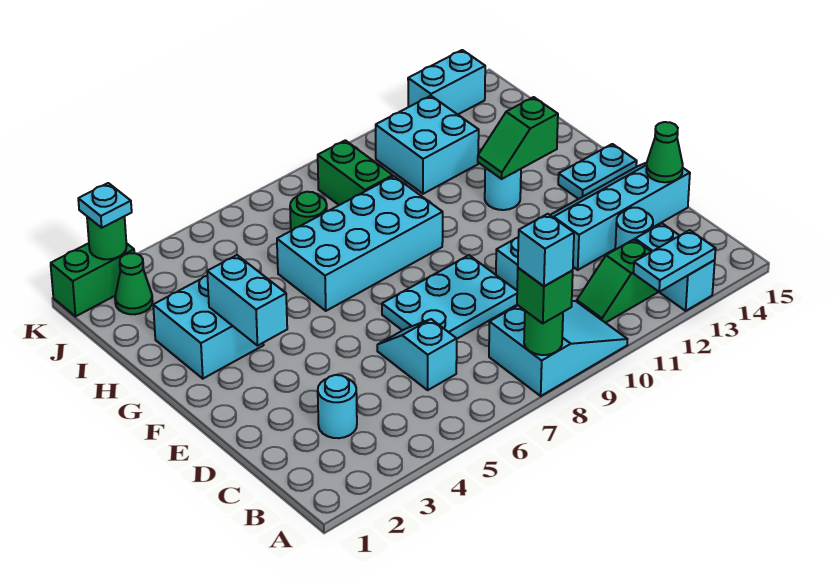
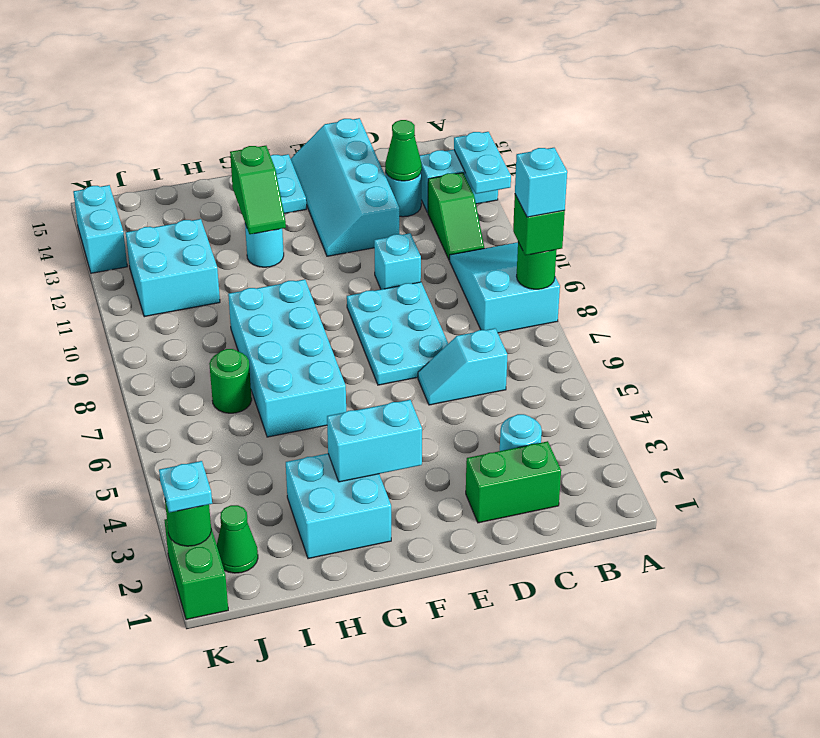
green 1x1 cone [646,122,683,182] -> green 1x1 cone moved to [385,120,422,181]
green 1x2 brick [318,140,393,205] -> green 1x2 brick moved to [466,441,561,523]

